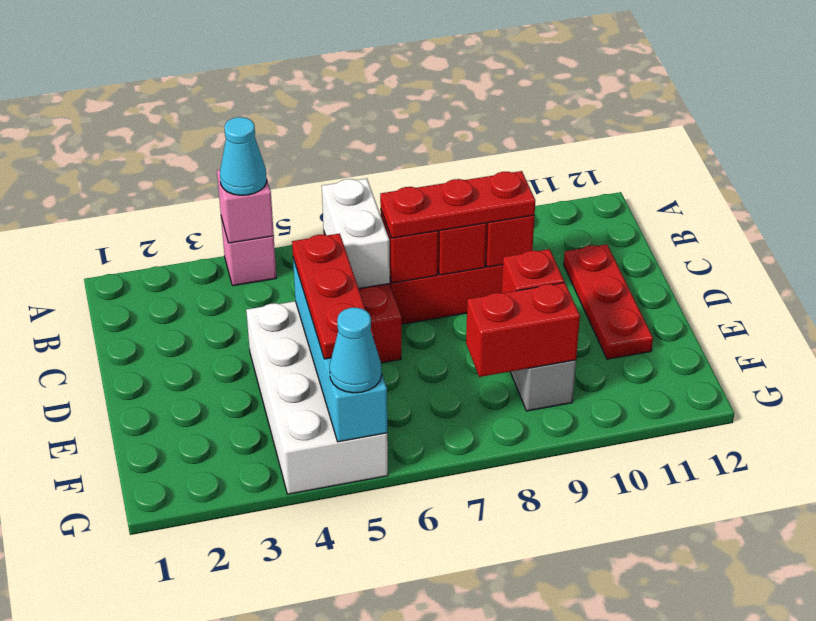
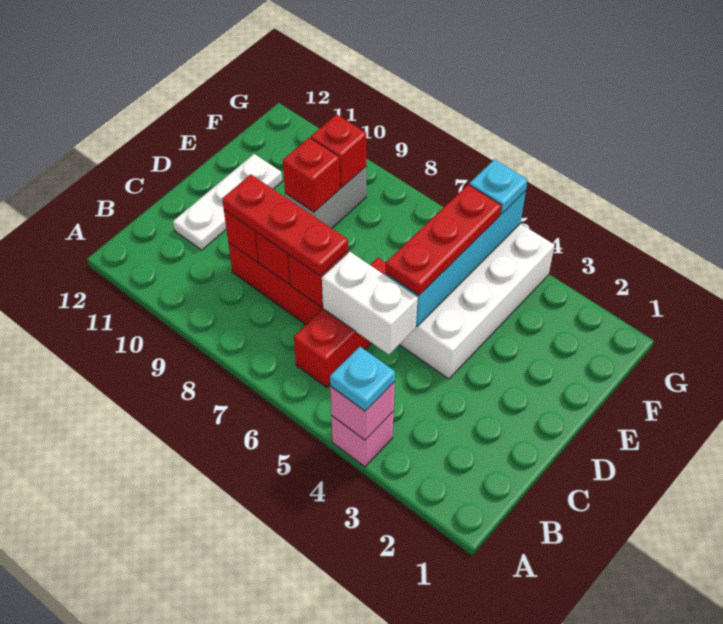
cyan 1x1 cone [220,117,267,195] -> cyan 1x1 plate [330,347,395,411]
white 1x2 brick [322,178,390,289] -> white 1x2 brick turned to [322,252,418,355]
red 1x3 plate [564,244,653,359] -> white 1x3 plate [173,154,282,250]
red 1x2 brick [466,283,580,377] -> red 1x1 brick [311,114,366,188]
cyan 1x1 cone [330,308,382,393] -> cyan 1x1 plate [469,160,528,214]

